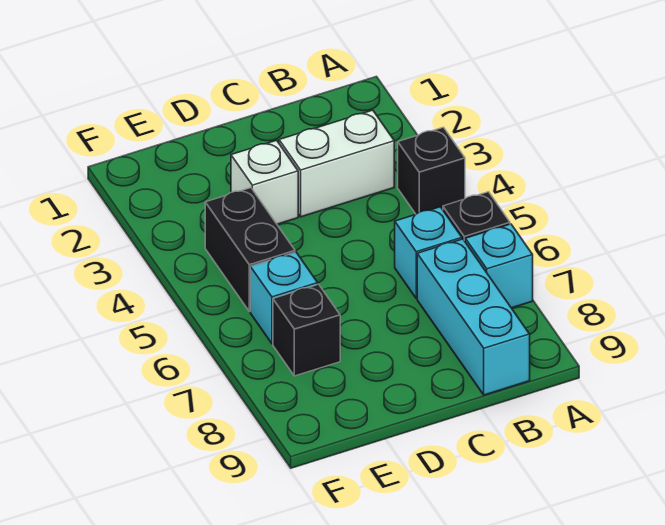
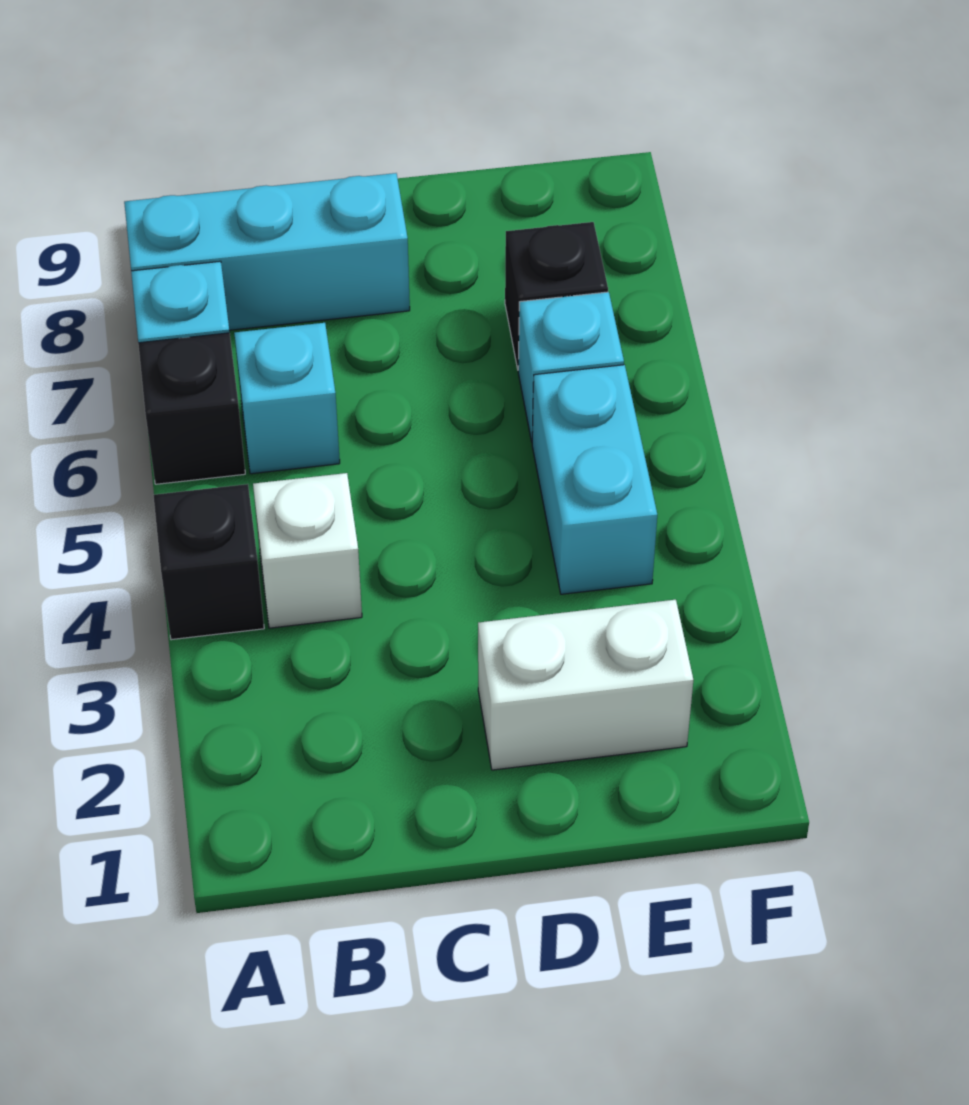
white 1x2 brick [279,110,394,217] -> white 1x2 brick moved to [478,600,693,770]
cyan 1x3 brick [417,239,530,395] -> cyan 1x3 brick turned to [124,173,410,330]
white 1x1 brick [231,140,298,224] -> white 1x1 brick moved to [253,473,362,628]
black 1x2 brick [205,188,295,312] -> cyan 1x2 brick [532,365,657,594]

